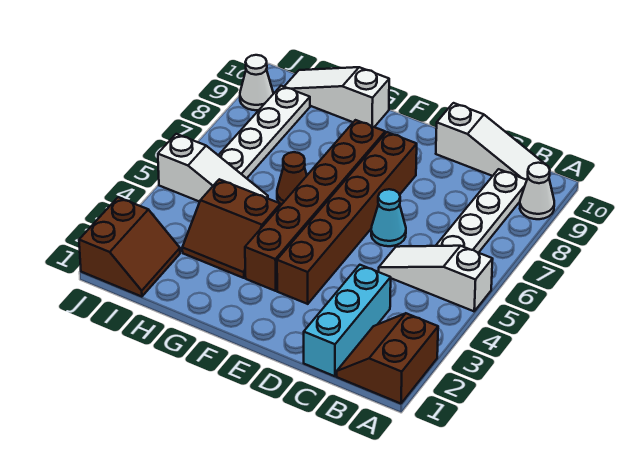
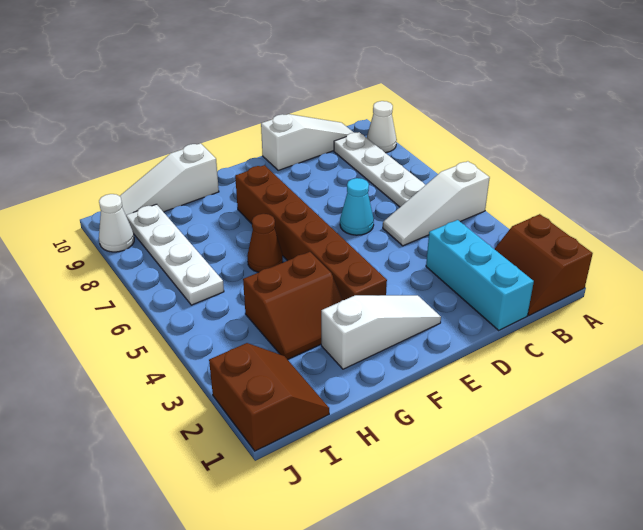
brown 1x6 brick [277,132,417,304] -> none
white 1x3 slope [158,134,268,202] -> white 1x3 slope moved to [321,295,441,369]

